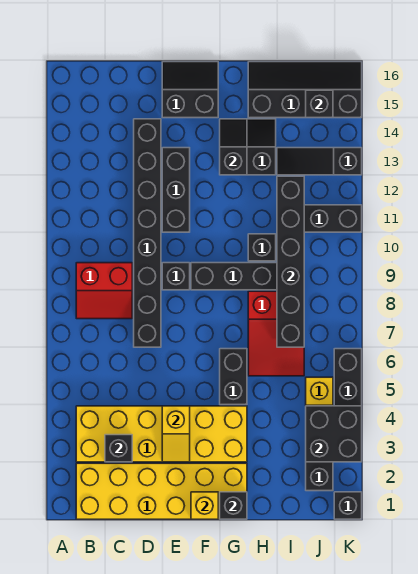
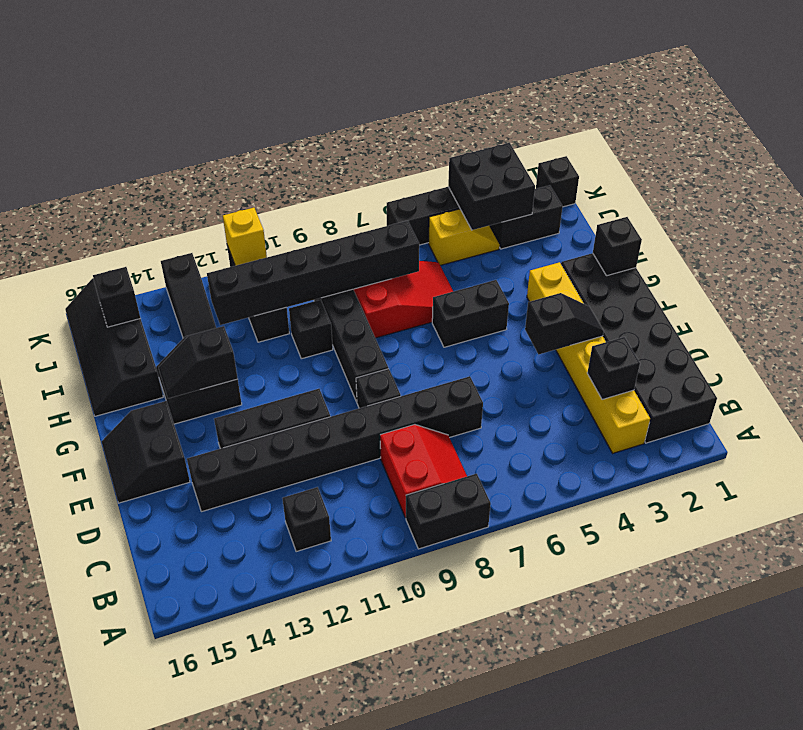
none -> black 1x2 brick [406,474,491,549]
yellow 2x6 brick [76,463,247,519] -> black 2x6 brick [561,253,717,443]
yellow 2x6 brick [76,406,247,462] -> yellow 1x6 brick [527,262,650,453]
none -> black 1x1 brick [282,487,331,552]
yellow 1x2 slope [162,406,190,462] -> black 1x2 slope [525,293,604,354]
yellow 1x1 brick [191,492,218,519] -> yellow 1x1 brick moved to [223,208,267,266]

